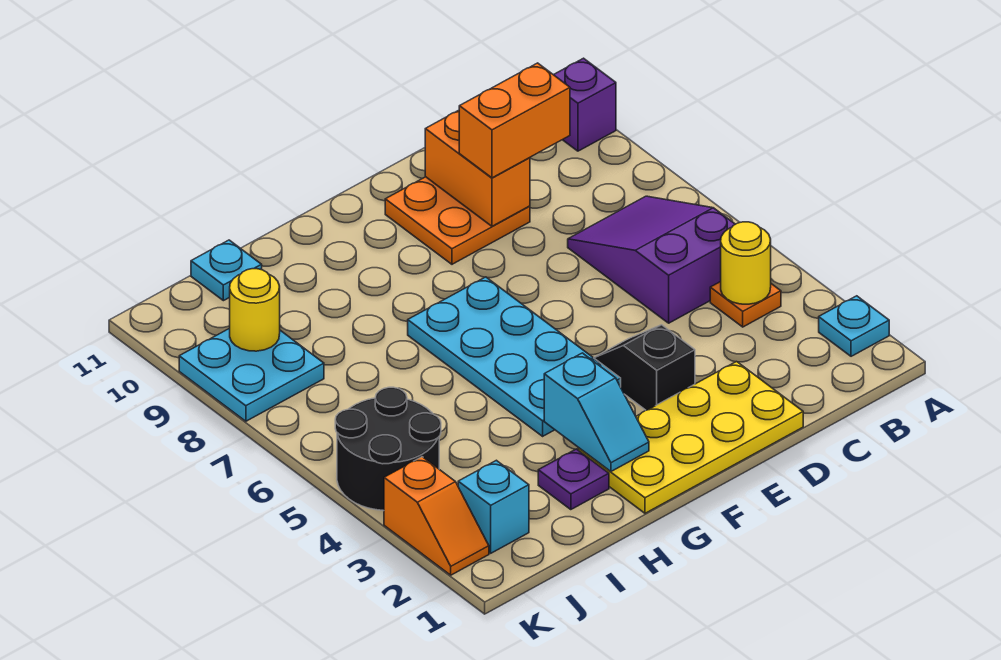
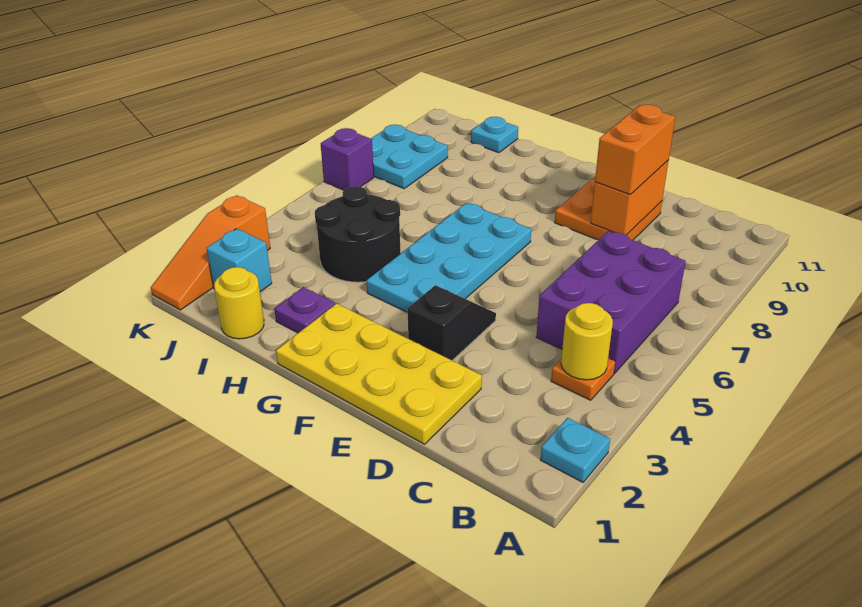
purple 1x1 brick [554,58,616,151] -> purple 1x1 brick moved to [321,128,374,190]
purple 2x3 slope [568,196,735,323] -> purple 2x3 brick [536,231,686,373]
orange 1x2 brick [459,63,570,178] -> orange 1x2 brick turned to [595,105,675,195]
cyan 1x2 slope [544,353,649,471] -> none
black 2x2 round brick [335,387,441,511] -> black 2x2 round brick moved to [315,186,401,282]
yellow 1x1 round brick [230,269,280,351] -> yellow 1x1 round brick moved to [214,267,264,339]
orange 1x2 slope [384,457,489,575] -> orange 1x3 slope [151,195,270,310]

